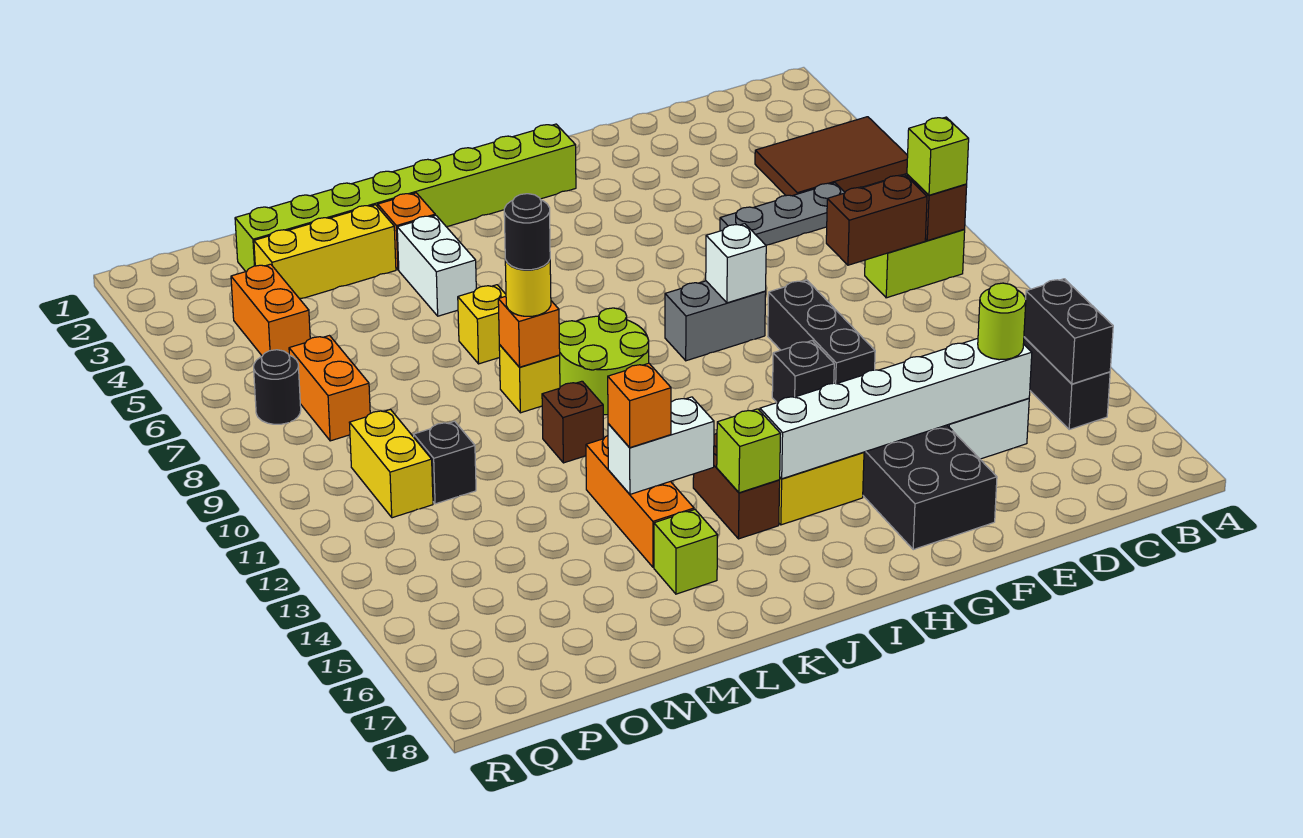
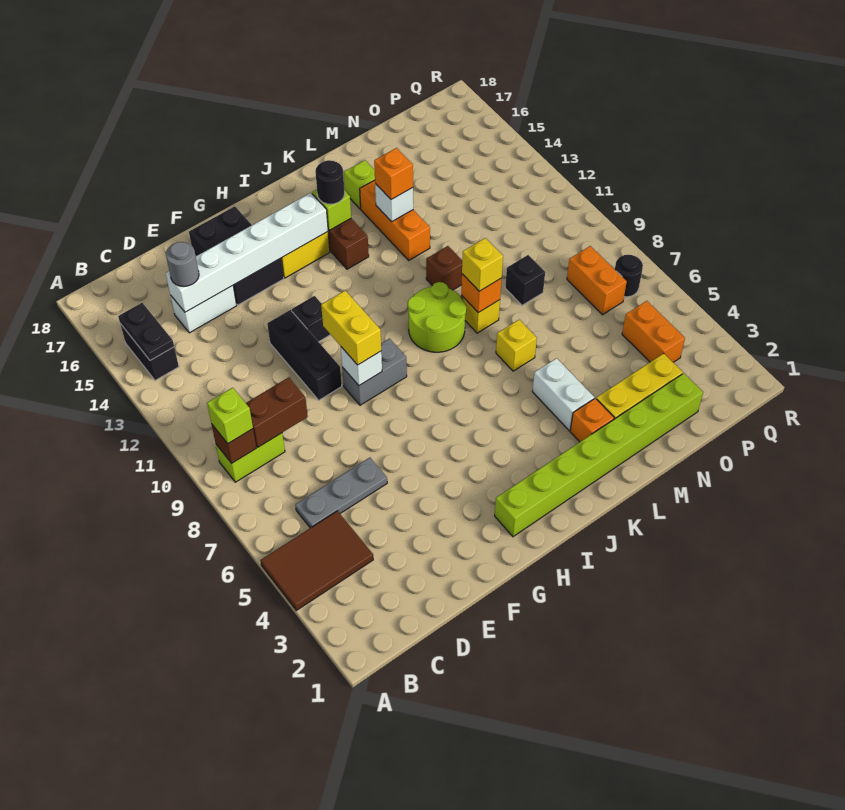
black 1x2 brick [1024,279,1113,384] -> black 1x2 plate [118,303,174,360]
lime 1x1 round brick [978,283,1026,360] -> grey 1x1 round brick [166,242,199,286]
white 1x2 brick [608,397,714,494] -> white 1x1 brick [375,184,413,222]
yellow 1x1 round brick [505,260,551,316] -> yellow 1x1 brick [462,238,503,291]
black 1x1 round brick [504,194,550,270] -> black 1x1 round brick moved to [315,160,345,204]
black 1x1 brick [414,421,476,504] -> black 1x1 brick moved to [505,255,545,305]
yellow 1x2 brick [349,410,433,518] -> yellow 1x2 brick moved to [321,291,381,365]

